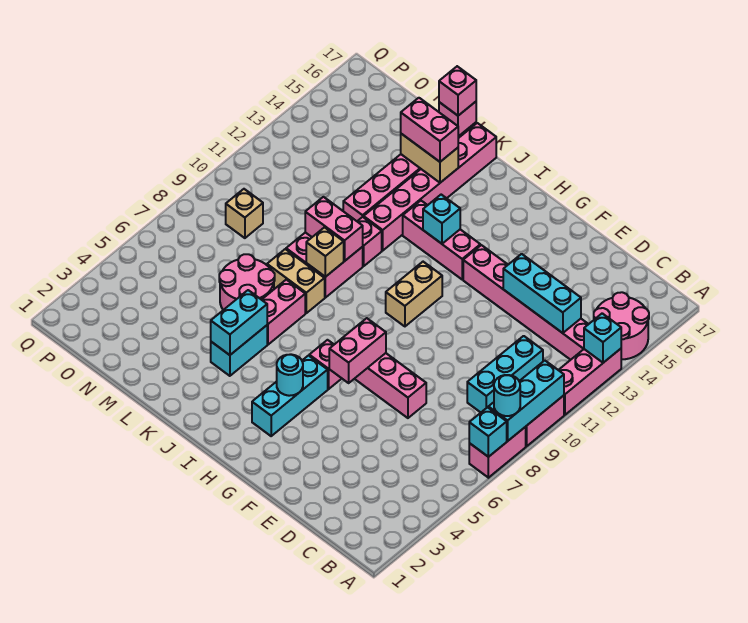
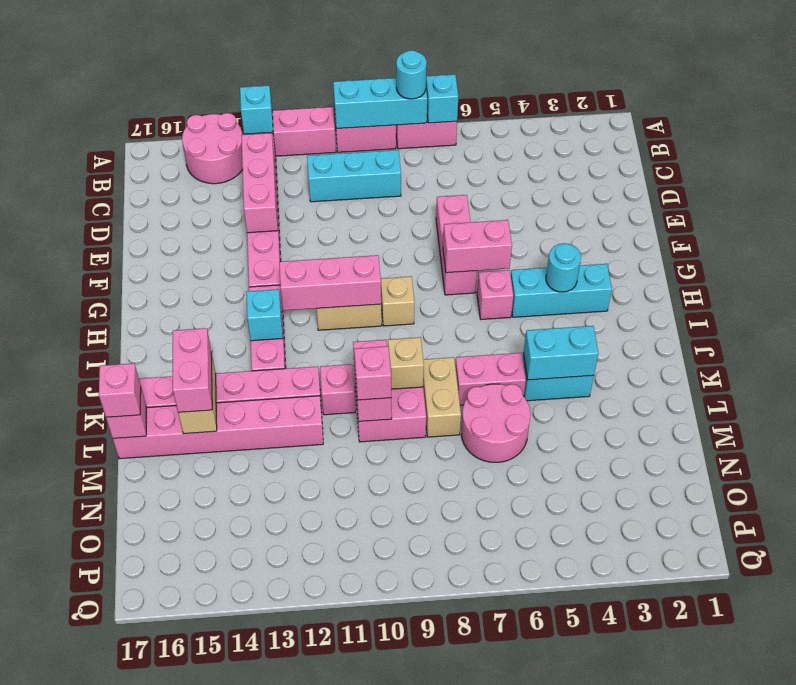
cyan 1x3 brick [503,254,581,333] -> pink 1x3 brick [241,133,278,233]
none -> pink 1x3 brick [279,255,381,311]
none -> pink 1x1 brick [354,346,391,400]
tan 1x1 brick [226,189,263,238] -> tan 1x1 brick moved to [381,276,414,326]

